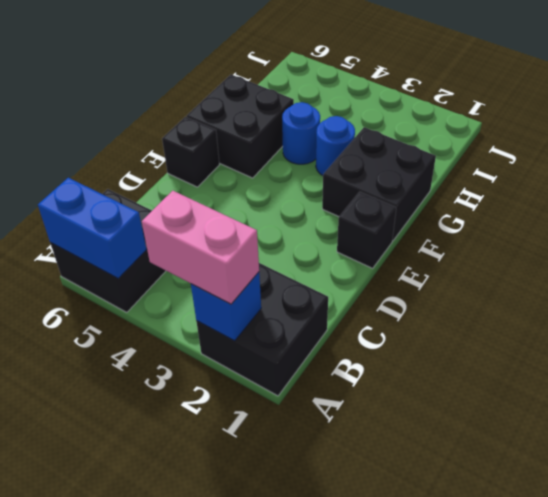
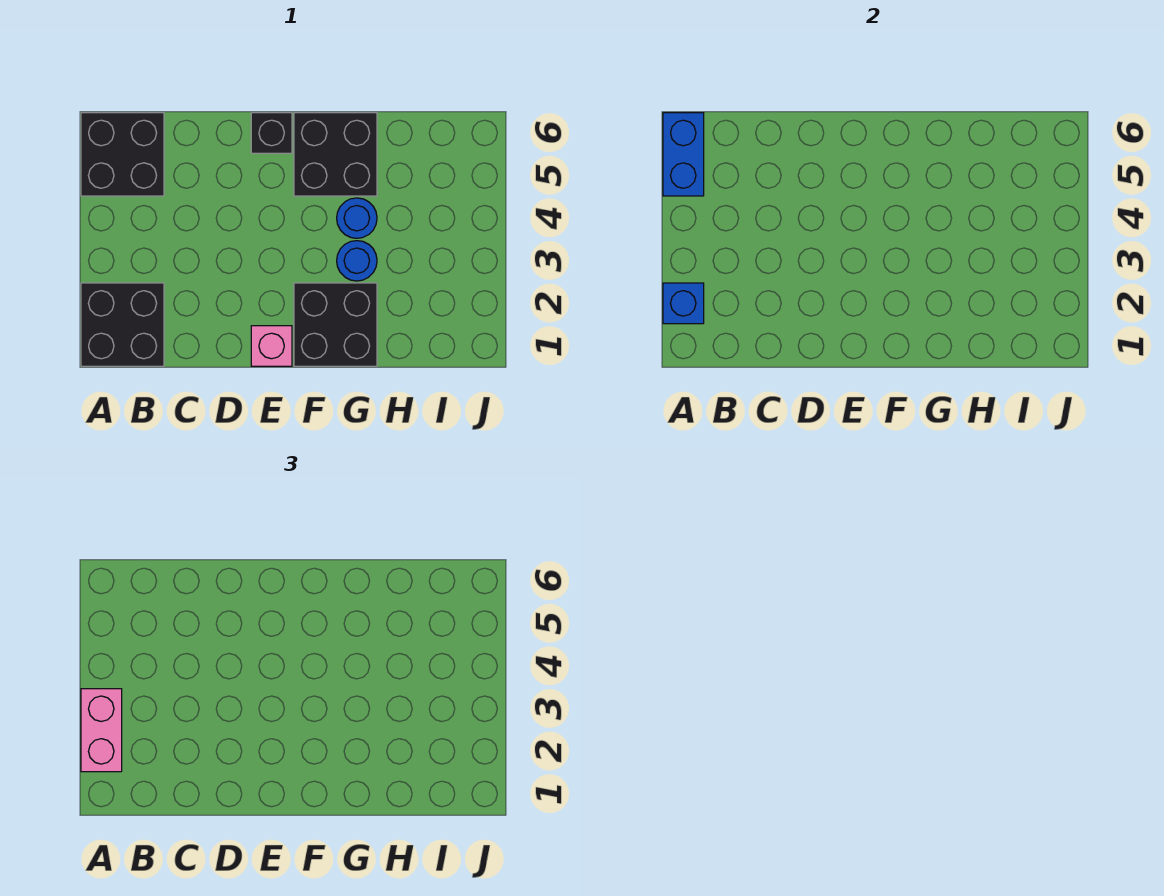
black 1x1 brick [337,192,396,268] -> pink 1x1 brick [251,326,292,366]

